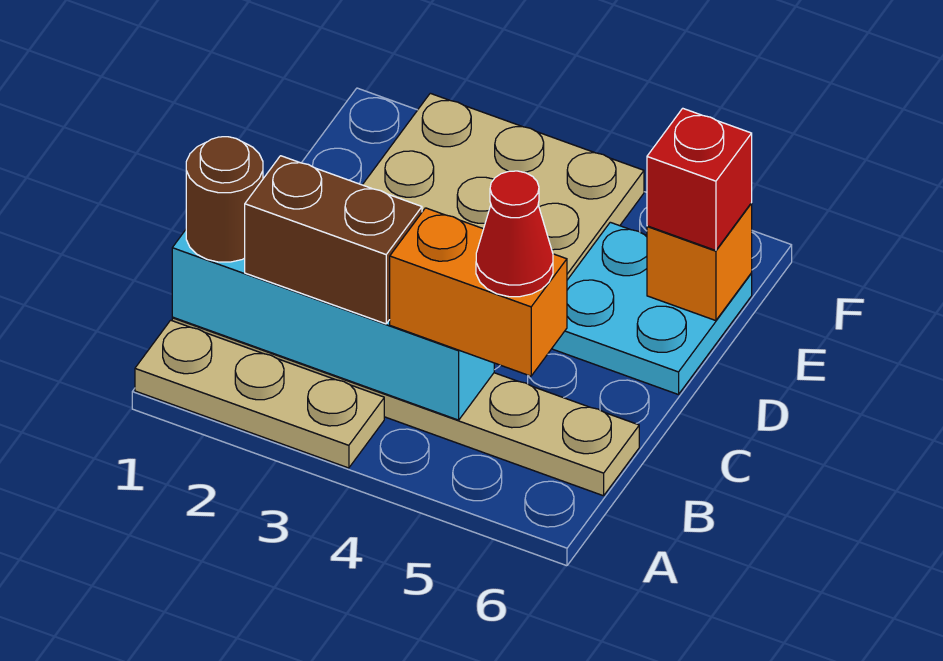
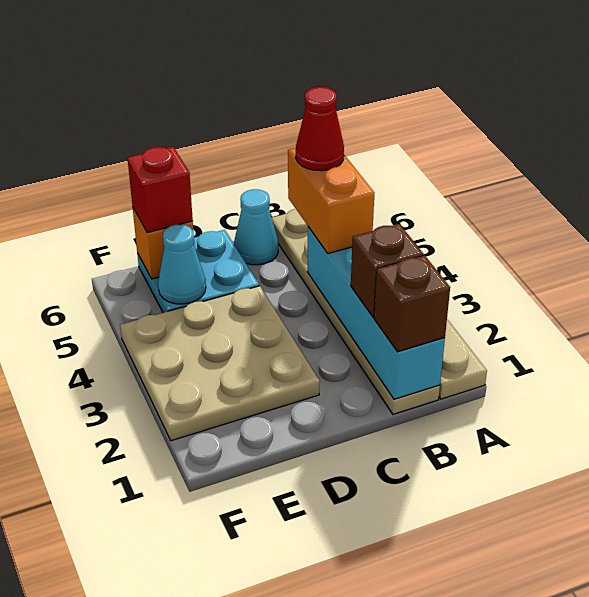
brown 1x1 round brick [186,137,263,262] -> brown 1x1 brick [374,255,450,352]
brown 1x2 brick [245,156,422,324] -> brown 1x1 brick [351,224,423,317]
none -> cyan 1x1 cone [234,189,278,265]
none -> cyan 1x1 cone [158,225,206,304]

